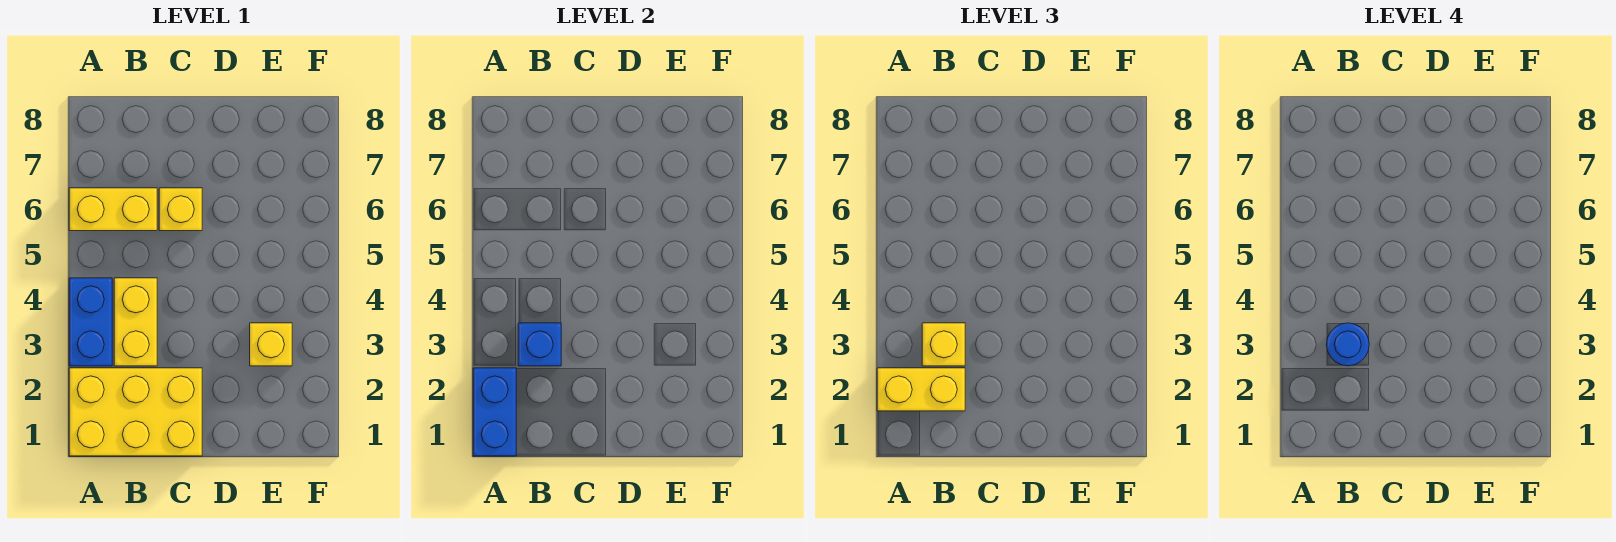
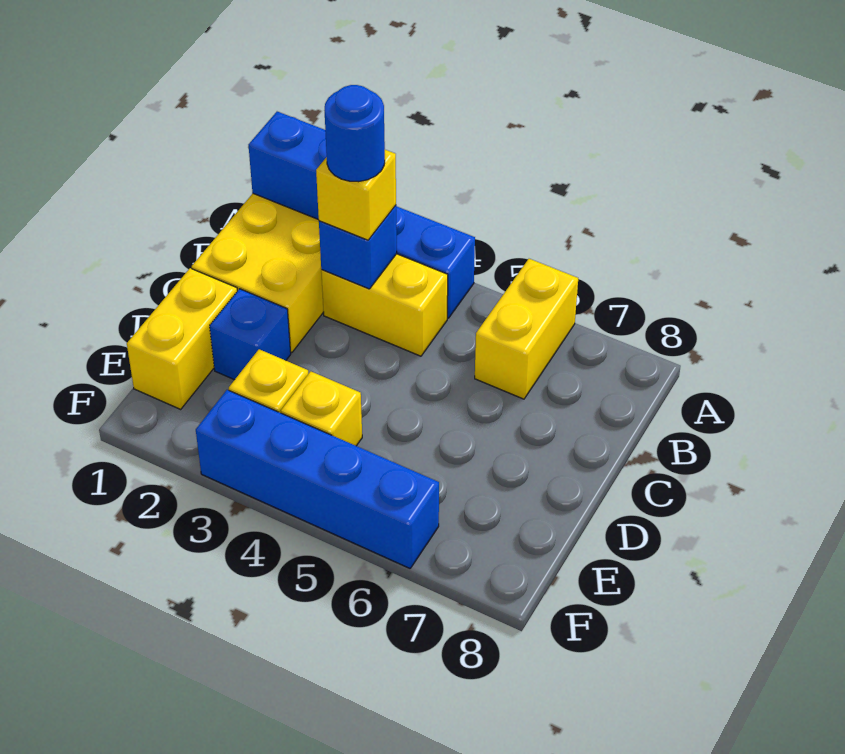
yellow 1x2 brick [877,368,965,411] -> yellow 1x2 brick moved to [127,268,237,409]
yellow 1x1 brick [159,188,202,231] -> yellow 1x1 brick moved to [281,372,362,446]
none -> blue 1x1 brick [210,289,291,380]
none -> blue 1x4 brick [196,390,439,568]

